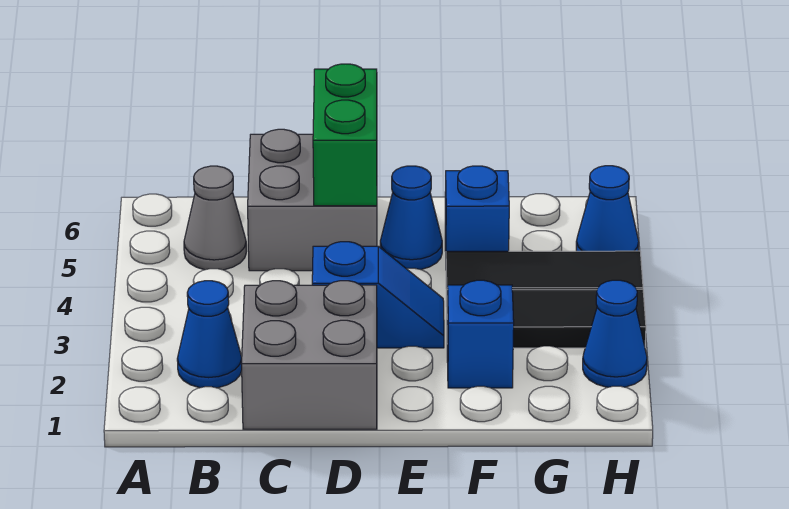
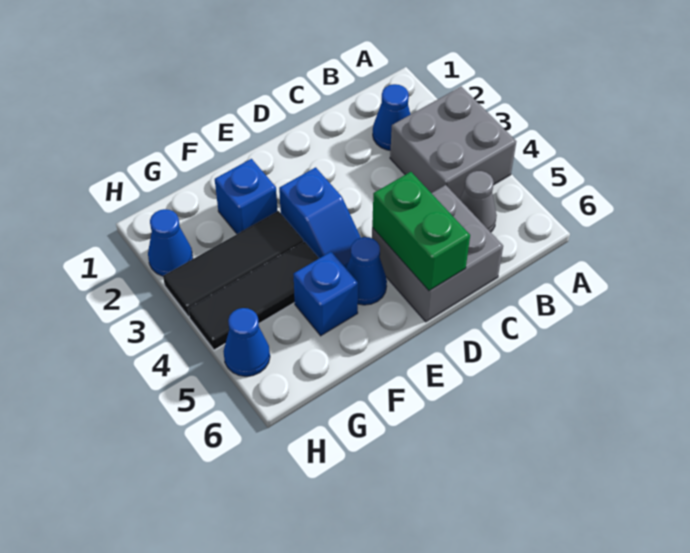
grey 2x2 brick [242,281,377,429] -> grey 2x2 brick moved to [390,87,516,199]
blue 1x2 slope [312,242,444,348] -> blue 1x2 slope turned to [279,167,361,268]

